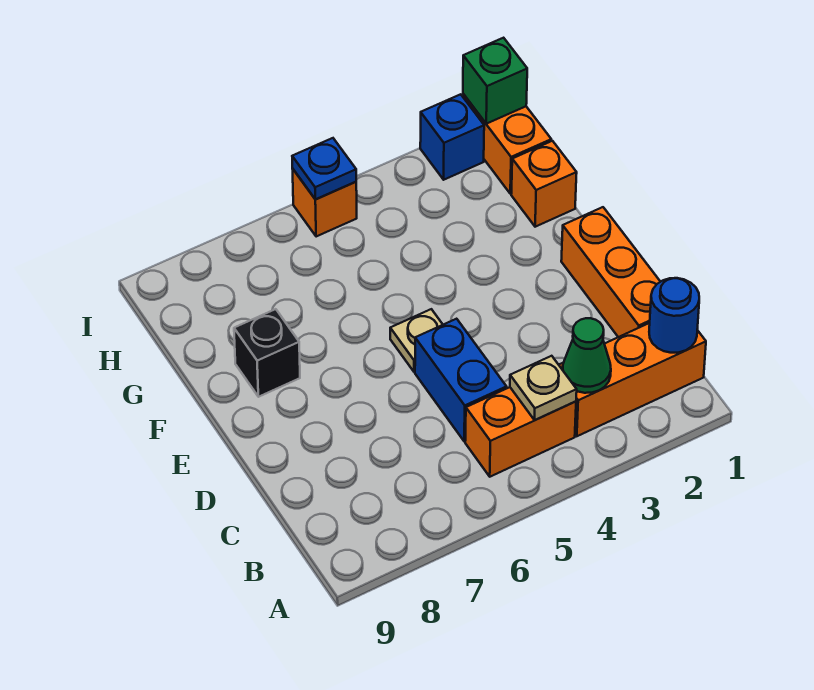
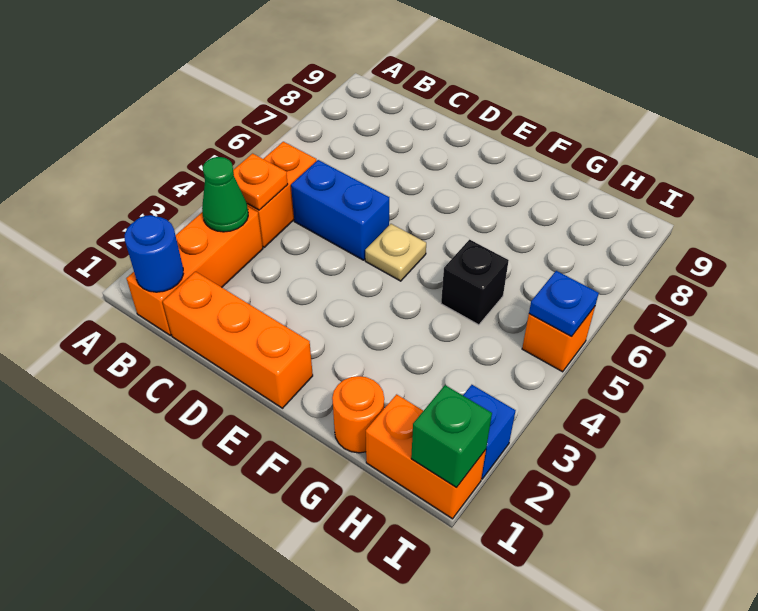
tan 1x1 plate [510,356,577,420] -> orange 1x1 plate [233,154,288,210]
black 1x1 brick [234,309,300,397] -> black 1x1 brick moved to [441,240,509,325]
orange 1x1 brick [511,141,577,227] -> orange 1x1 round brick [332,376,384,453]

